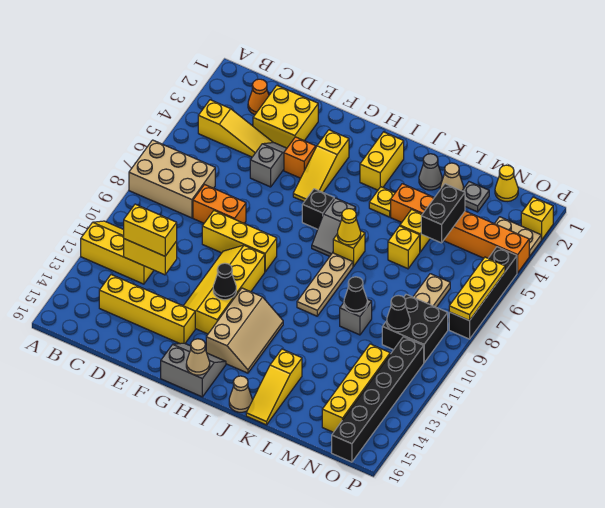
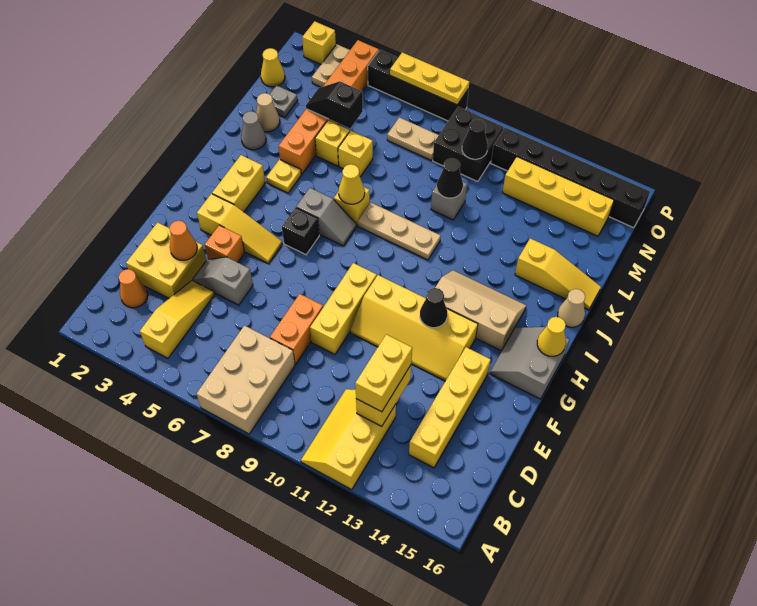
none -> orange 1x1 cone [169,221,197,260]
tan 1x1 cone [186,339,210,375] -> yellow 1x1 cone [537,317,566,356]
yellow 1x2 brick [360,132,404,190] -> yellow 1x2 brick turned to [212,155,265,212]
black 1x2 brick [421,184,465,243] -> black 1x2 slope [306,82,363,128]

